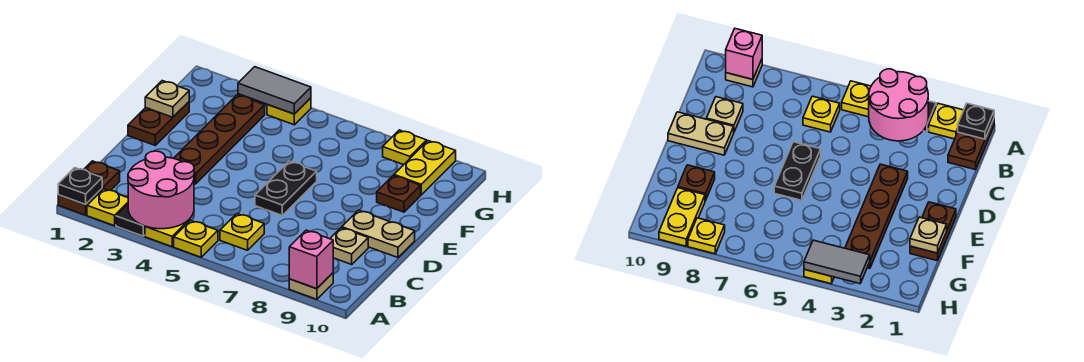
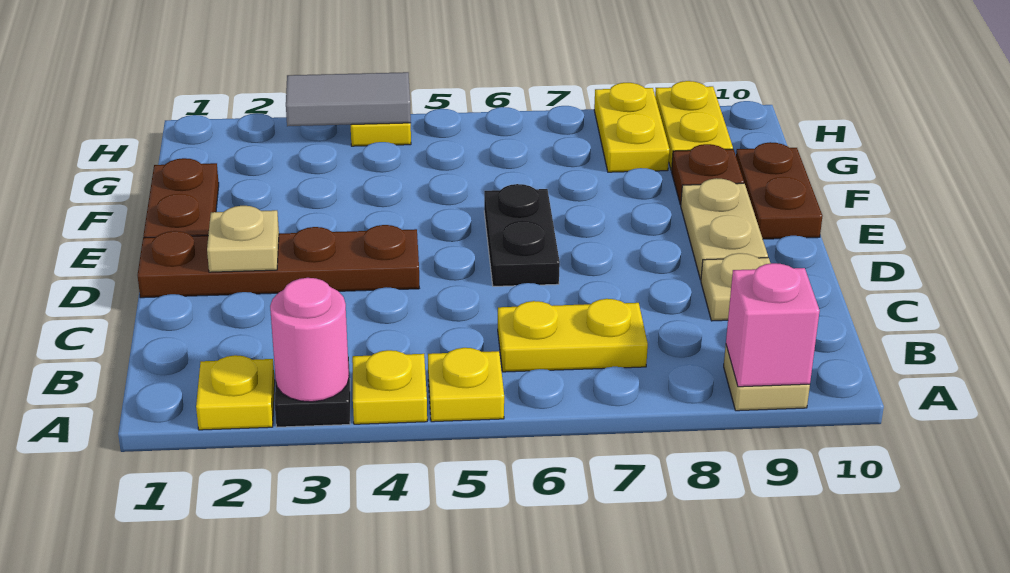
brown 1x2 plate [58,161,120,215] -> brown 1x2 plate moved to [736,142,822,239]
black 1x1 plate [58,168,102,205] -> none
pink 2x2 round brick [128,151,194,229] -> pink 1x1 round brick [270,278,349,402]
yellow 1x1 plate [220,214,264,250] -> yellow 1x2 plate [498,299,648,372]
brown 1x4 plate [174,95,265,184] -> brown 1x4 plate turned to [137,225,419,298]
tan 1x2 plate [342,210,415,258] -> tan 1x2 plate turned to [681,178,768,280]
tan 1x1 plate [145,81,189,117] -> tan 1x1 plate moved to [207,206,279,272]
yellow 1x1 plate [383,130,427,165] -> yellow 1x2 plate [594,83,669,172]

